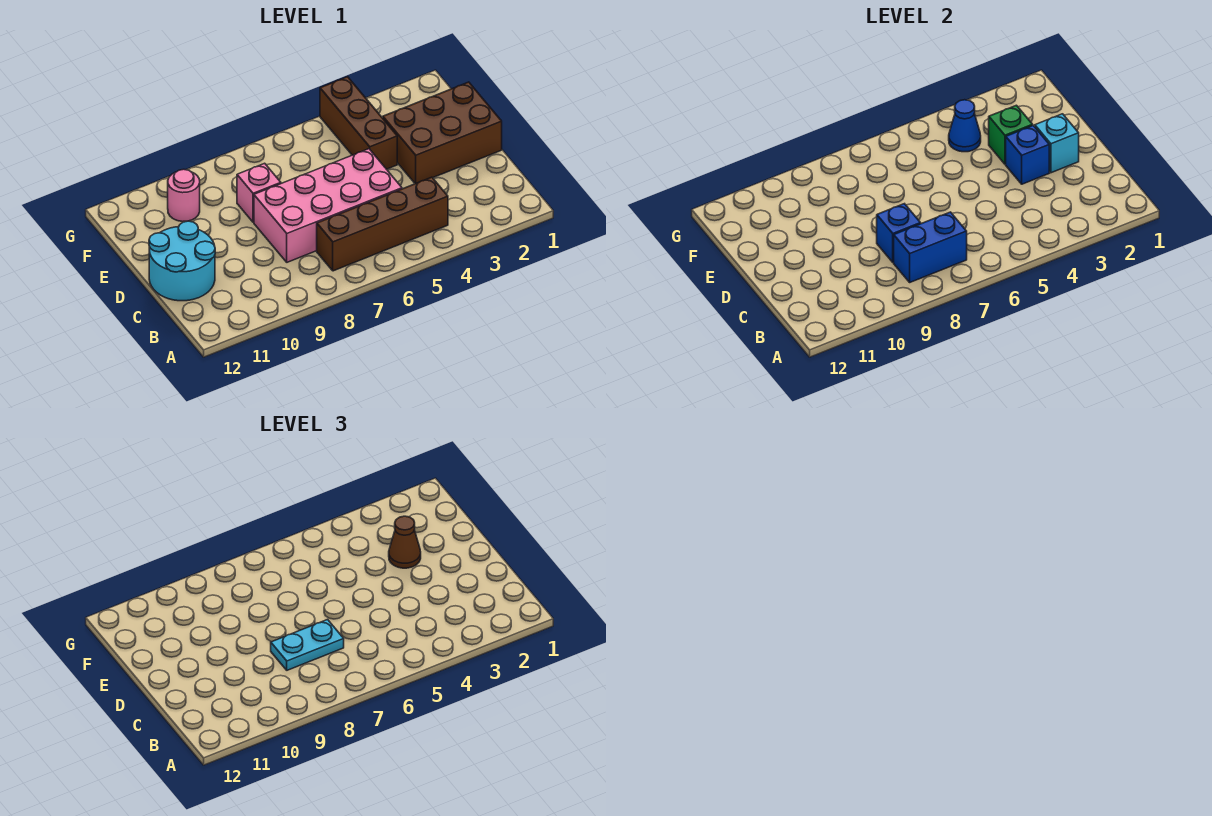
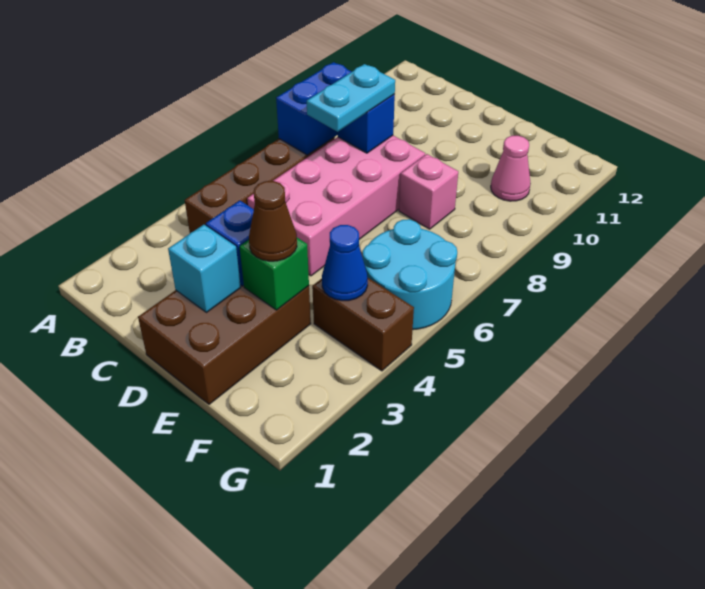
cyan 2x2 round brick [149,221,215,301] -> cyan 2x2 round brick moved to [363,219,457,330]
brown 1x3 brick [320,77,397,169] -> brown 1x2 brick [312,278,414,371]
pink 1x1 round brick [168,169,200,222] -> pink 1x1 cone [491,136,531,201]

